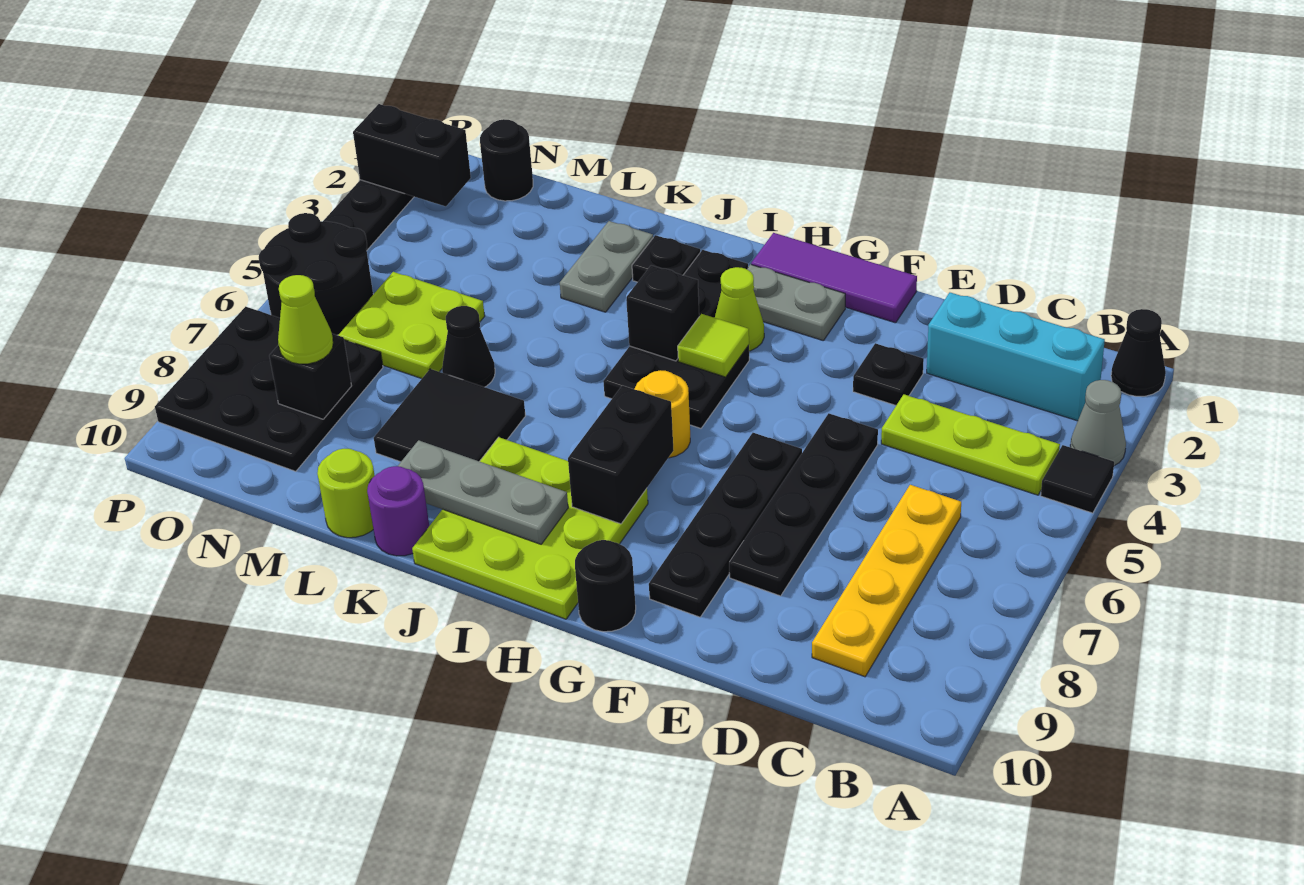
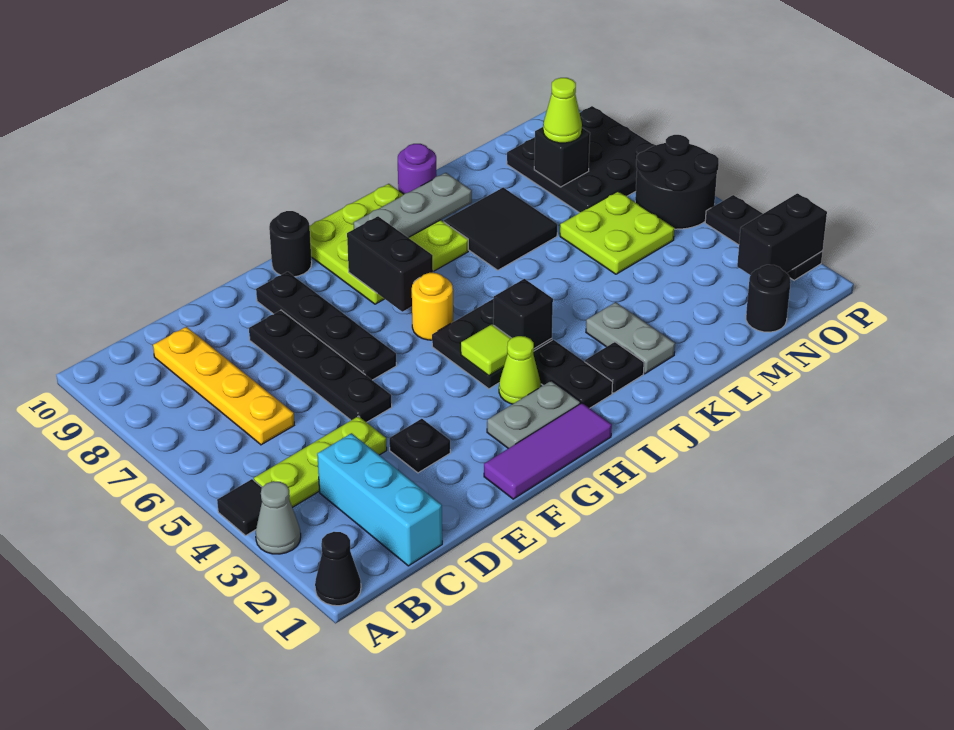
cyan 1x3 brick [927,293,1105,421] -> cyan 1x3 brick turned to [317,433,442,566]
black 1x1 cone [442,306,495,387] -> none
lime 1x1 round brick [317,449,375,538] -> none

